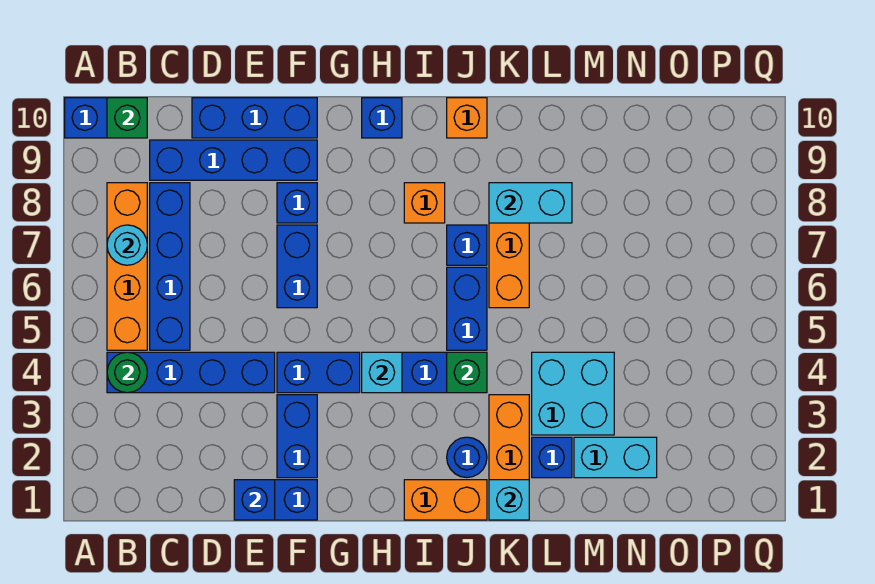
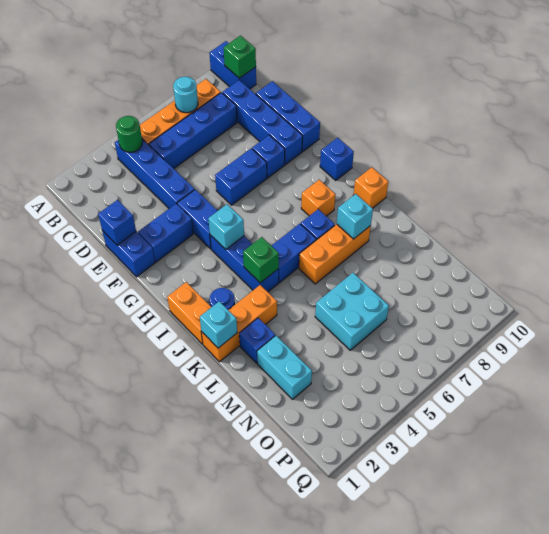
cyan 1x2 brick [489,183,572,223] -> cyan 1x1 brick [337,194,373,239]
cyan 2x2 brick [532,352,614,435] -> cyan 2x2 brick moved to [315,273,389,350]

